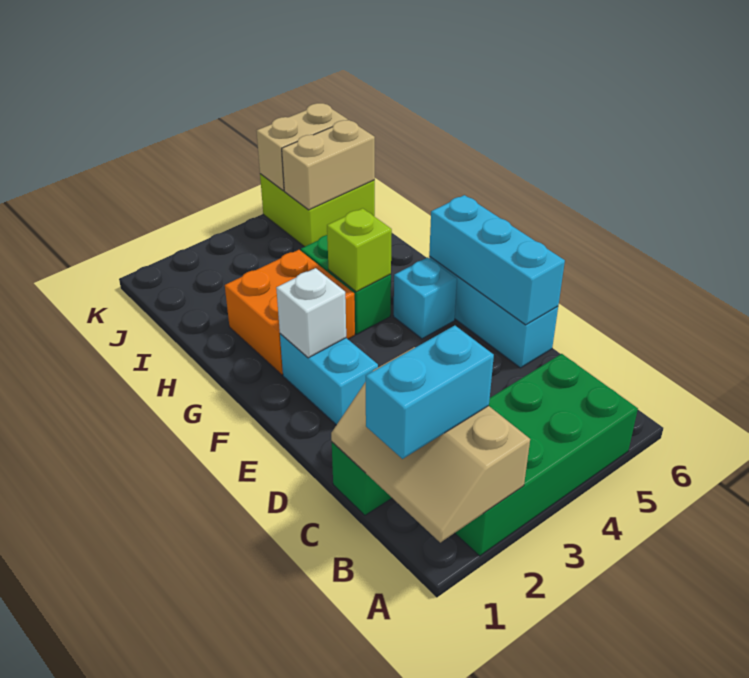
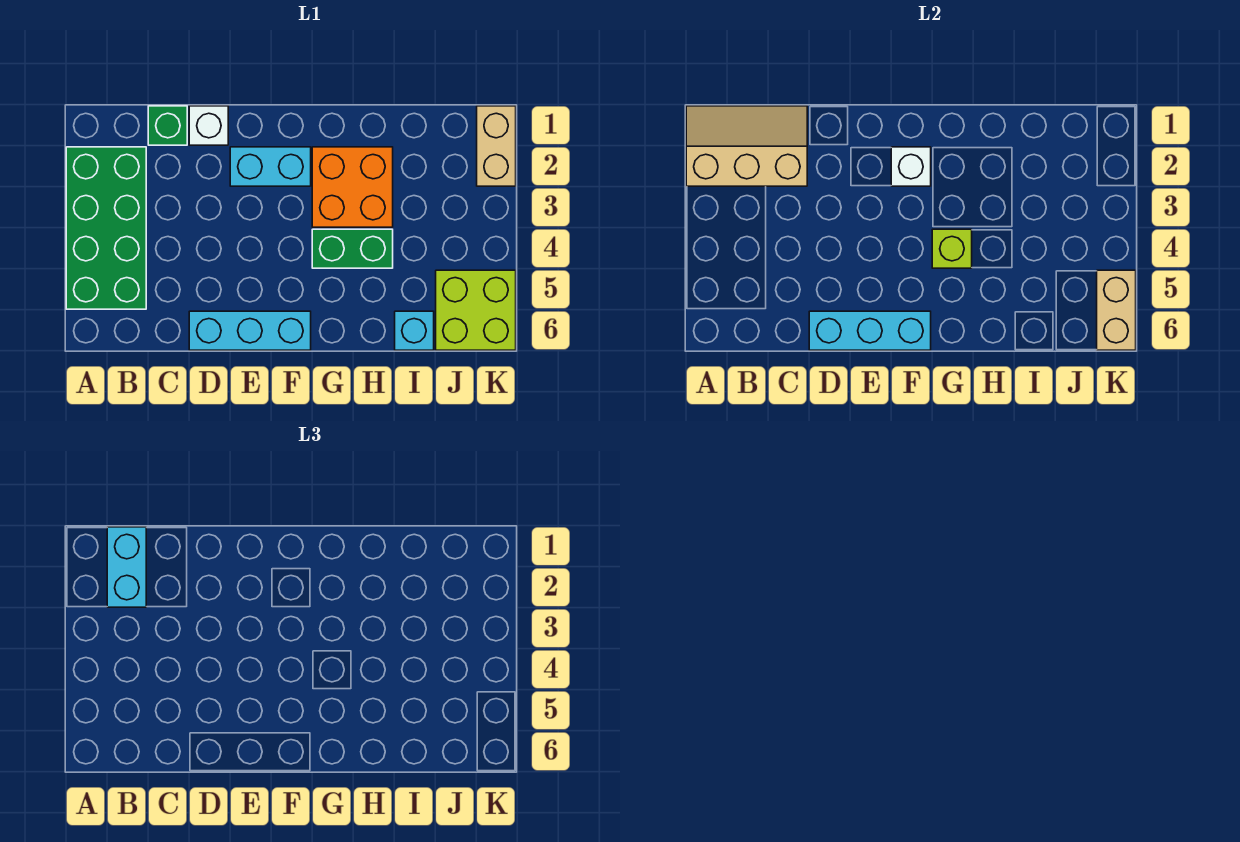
none -> white 1x1 brick [189,106,228,145]
cyan 1x1 brick [394,257,457,339] -> cyan 1x1 brick moved to [395,311,434,350]
tan 1x2 brick [282,120,375,210] -> tan 1x2 brick moved to [477,106,516,186]

